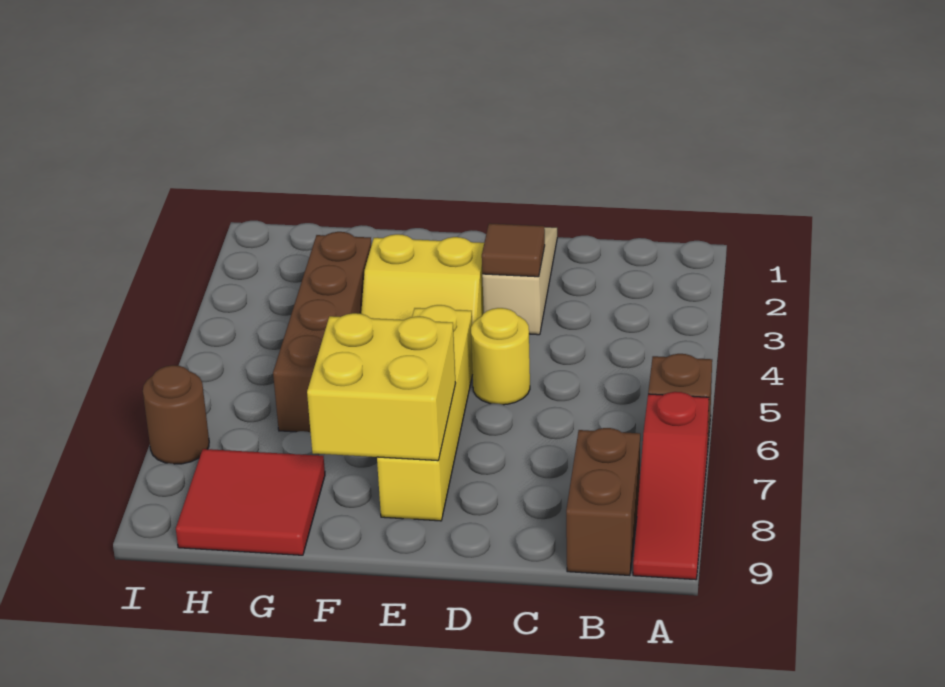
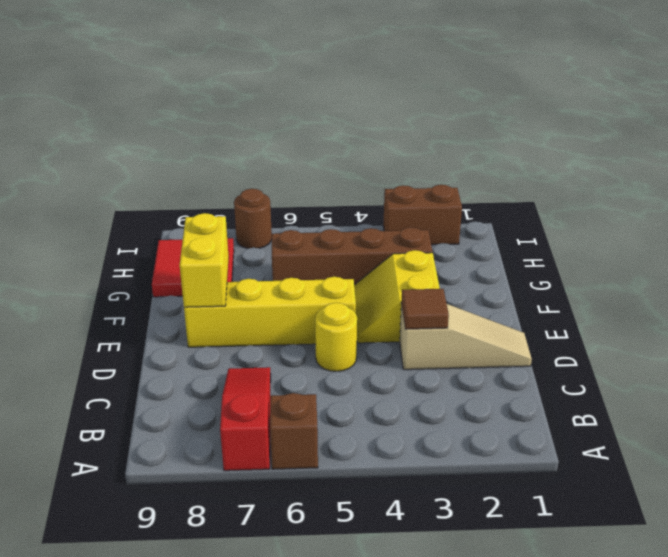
red 1x3 slope [633,392,709,580] -> red 1x3 slope turned to [220,367,271,471]
brown 1x2 brick [566,428,640,575] -> brown 1x2 brick moved to [383,185,462,245]
yellow 2x2 brick [307,313,456,461] -> yellow 1x2 brick [180,213,229,307]

